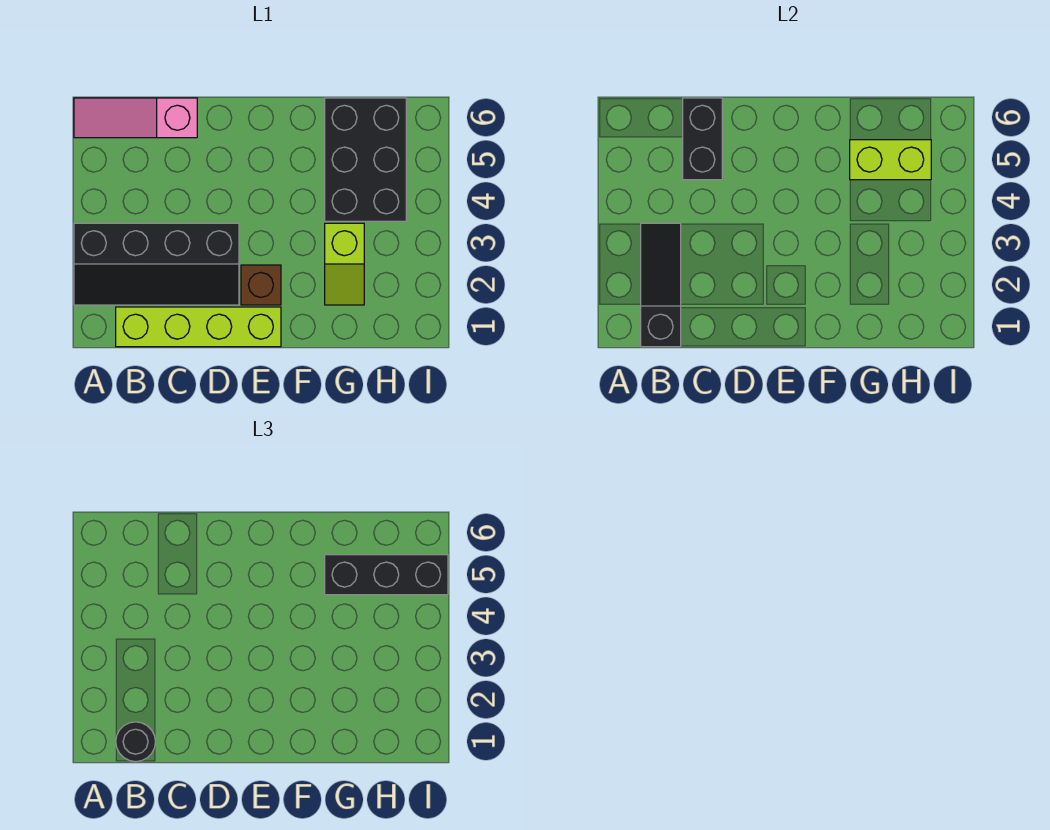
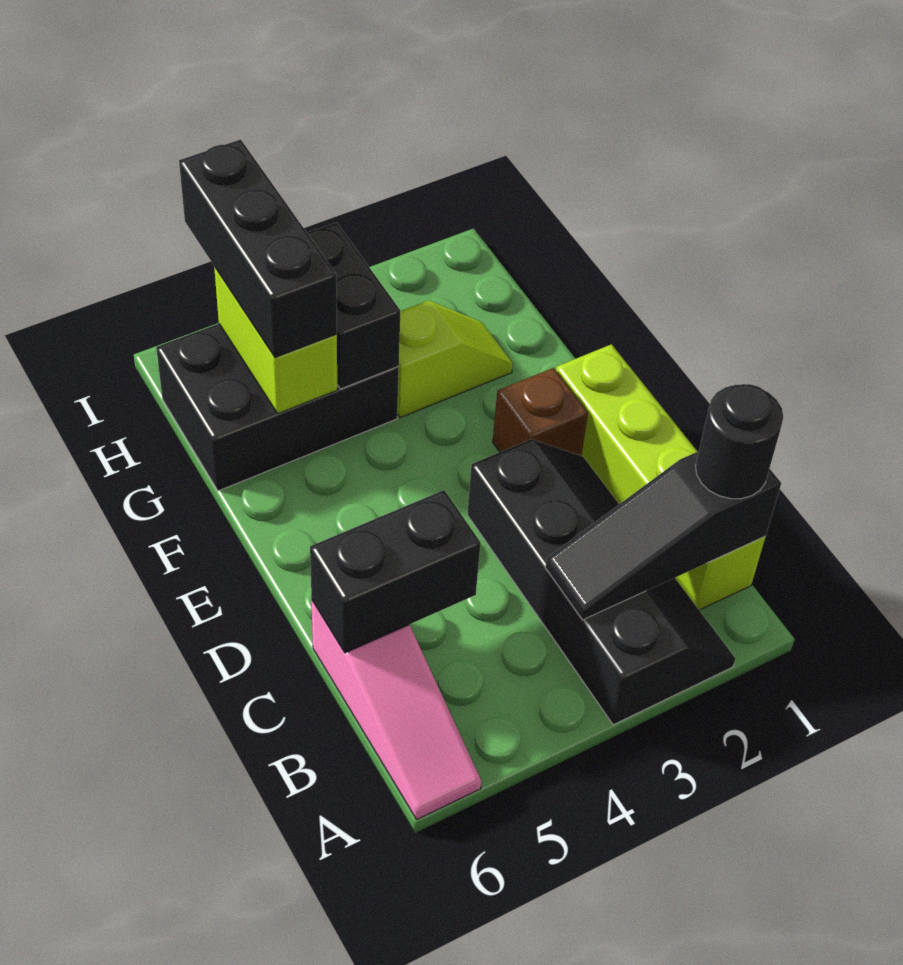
none -> black 1x2 brick [308,223,400,389]

